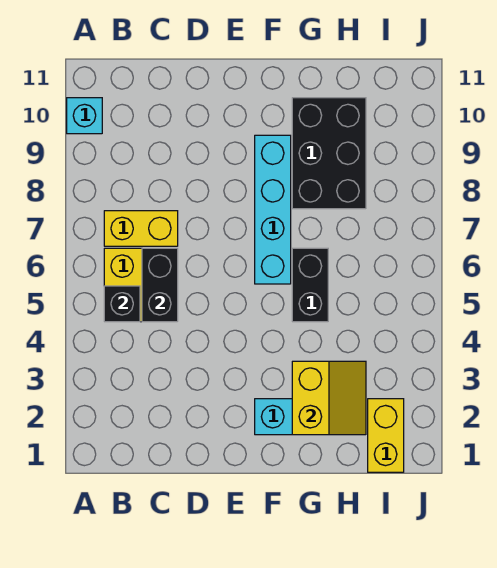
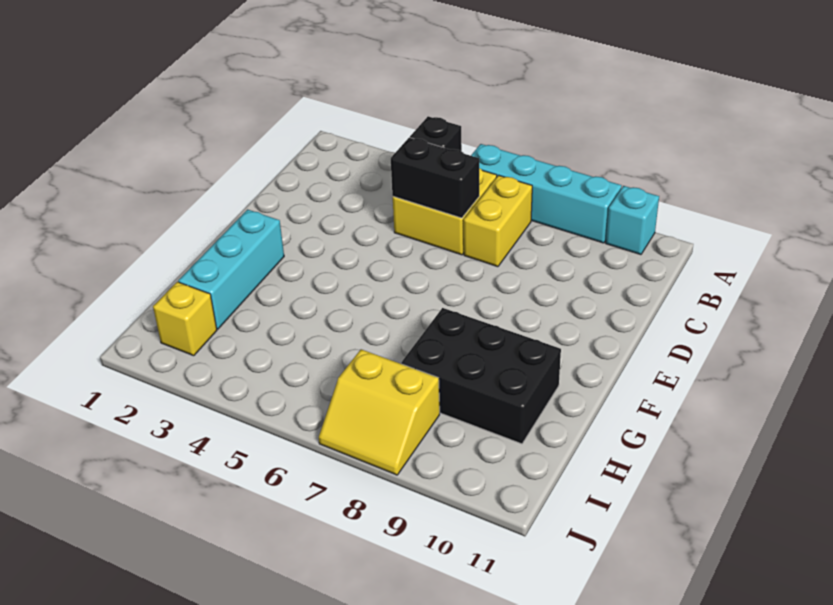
cyan 1x4 brick [255,135,291,284] -> cyan 1x4 brick moved to [471,144,622,243]
yellow 2x2 slope [292,361,366,435] -> yellow 2x2 slope moved to [319,349,440,475]
black 1x2 brick [292,248,328,322] -> none
yellow 1x2 brick [368,399,404,472] -> yellow 1x1 brick [153,282,217,356]

